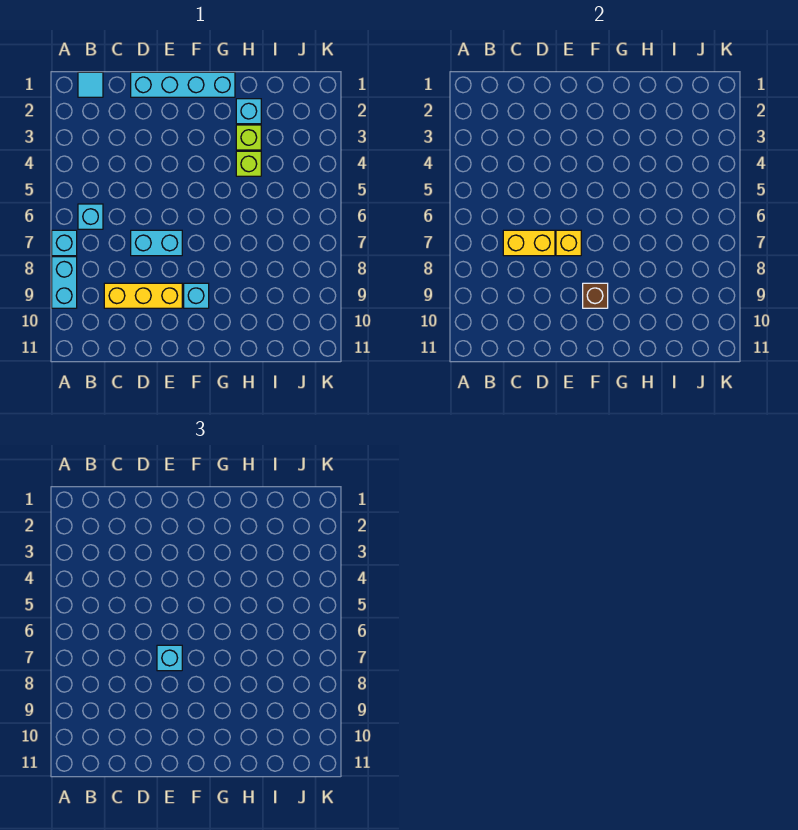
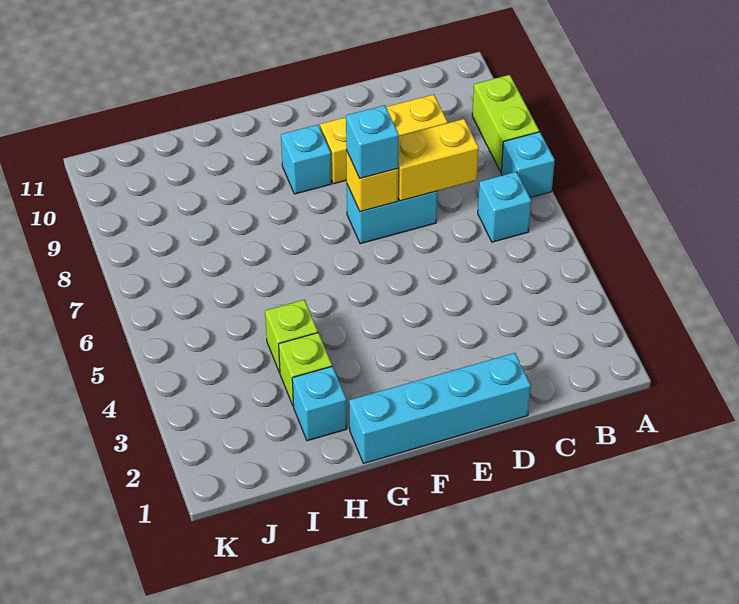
cyan 1x2 brick [52,257,77,308] -> lime 1x2 brick [472,75,539,172]
cyan 1x1 tile [78,72,103,97] -> none
brown 1x1 brick [583,283,608,308] -> none

